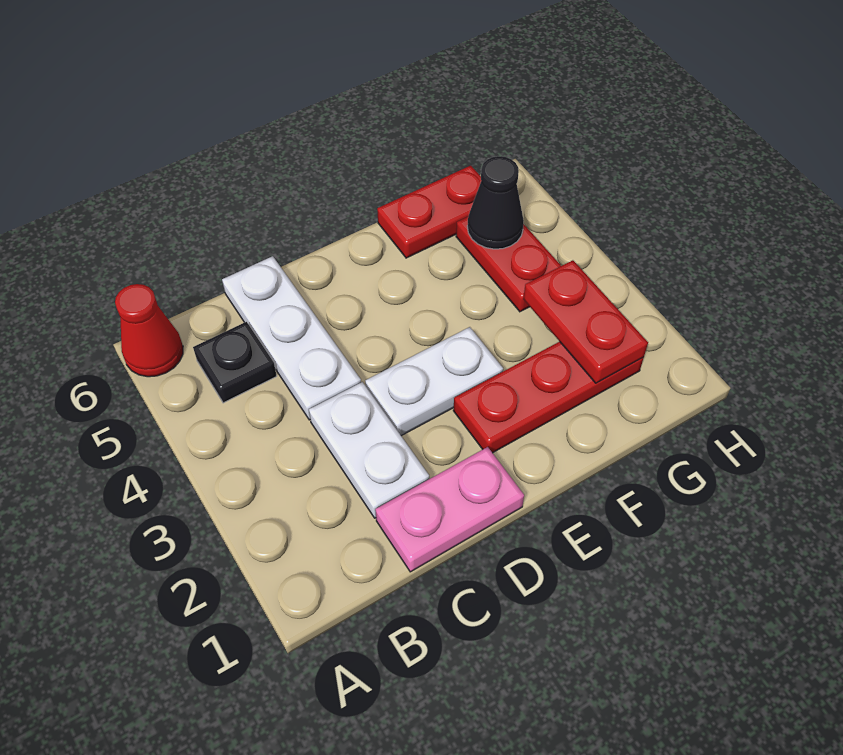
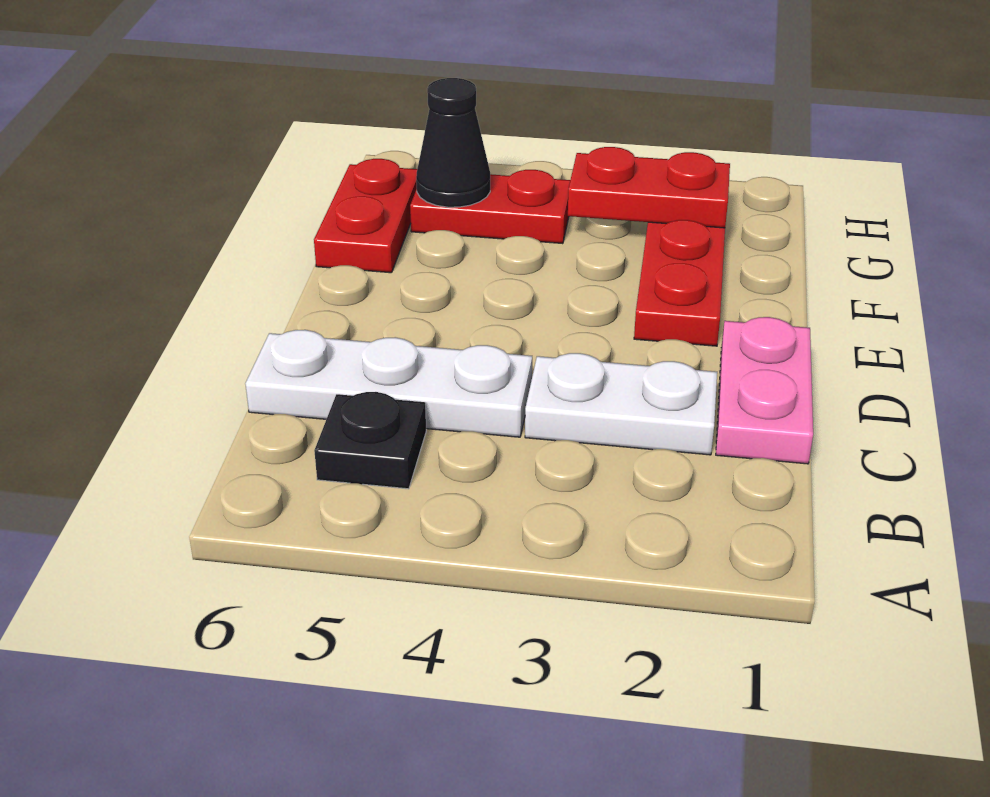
red 1x1 cone [115,284,183,377] -> none
white 1x2 plate [365,327,503,436] -> none

